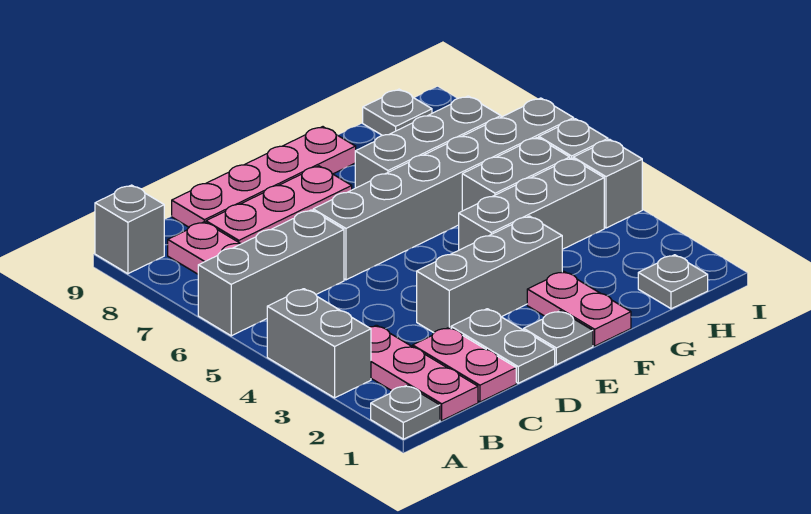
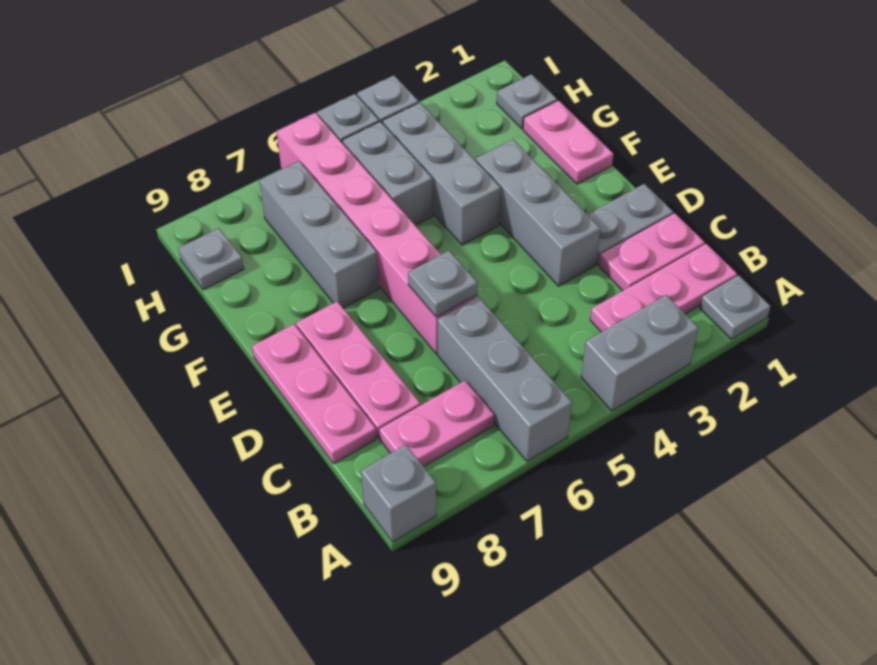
pink 1x4 plate [172,127,356,227] -> pink 1x3 plate [252,324,376,463]
grey 1x6 brick [313,98,574,280] -> pink 1x6 brick [276,113,477,354]
grey 1x1 plate [524,311,593,365] -> grey 1x1 plate moved to [408,251,477,317]
pink 1x2 plate [527,271,631,346] -> pink 1x2 plate turned to [523,100,613,184]

